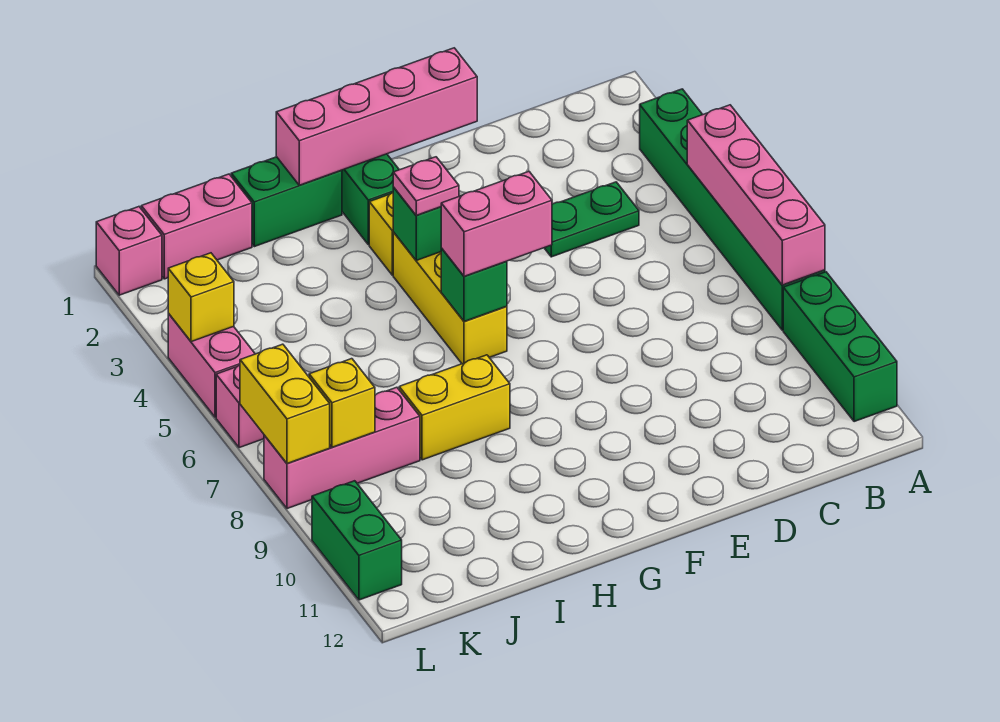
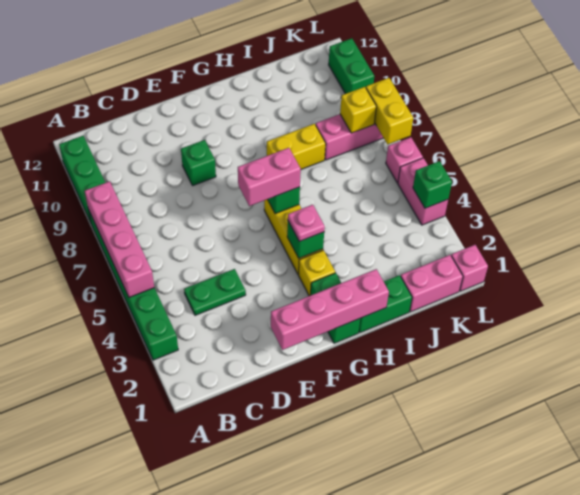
none -> green 1x1 brick [181,140,216,186]
yellow 1x1 brick [168,253,234,342] -> green 1x1 brick [413,161,452,208]

